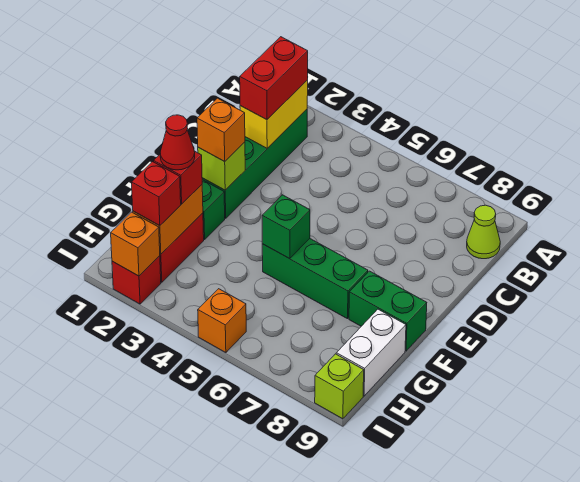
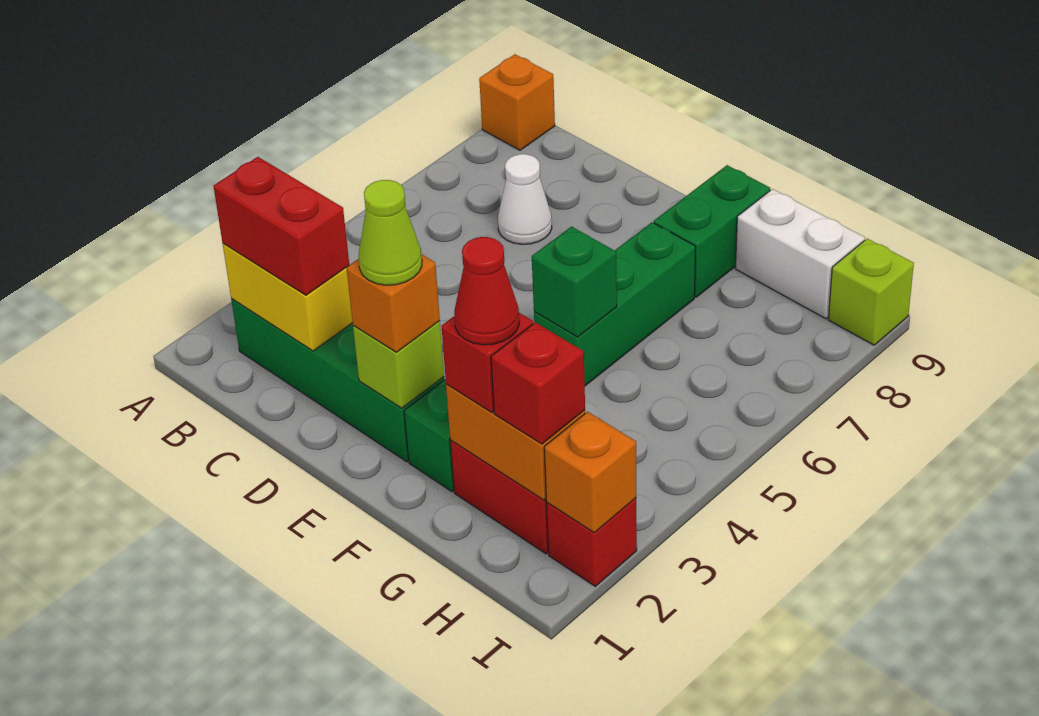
lime 1x1 cone [467,205,500,259] -> lime 1x1 cone moved to [359,180,422,285]
none -> white 1x1 cone [498,154,552,244]
orange 1x1 brick [198,289,246,353] -> orange 1x1 brick moved to [479,54,555,150]

